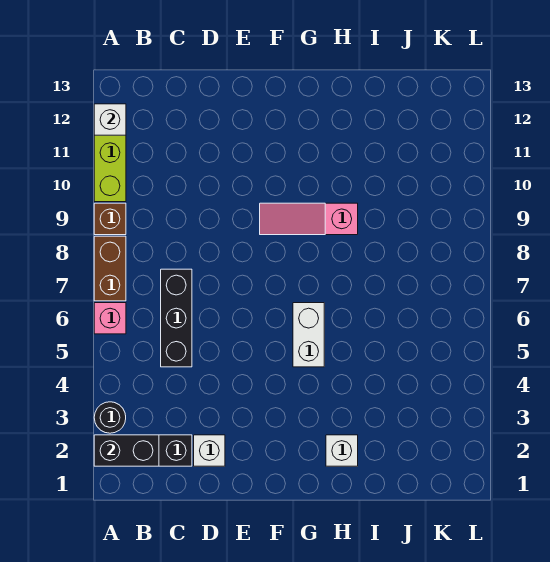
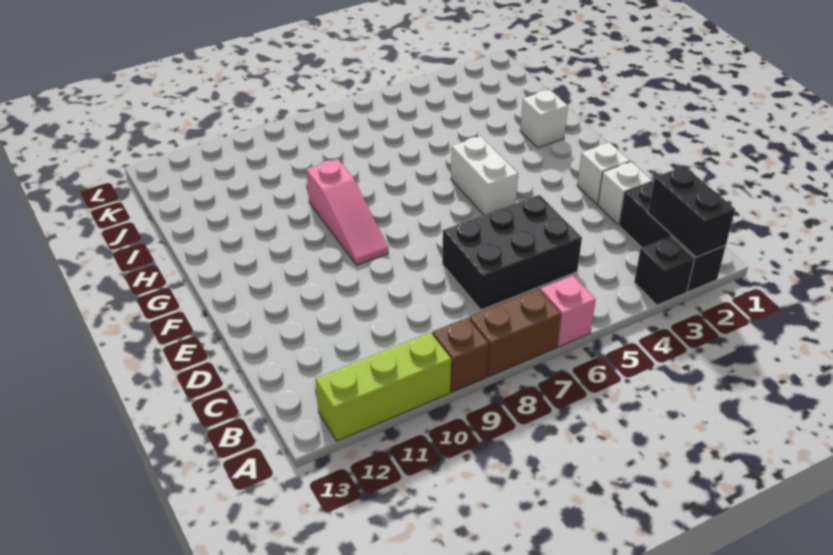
black 1x1 round brick [94,402,126,433] -> black 1x1 brick [634,237,694,305]
white 1x1 brick [94,104,126,135] -> white 1x1 brick moved to [577,143,630,204]
black 1x3 brick [161,269,192,367] -> black 2x3 brick [442,195,582,310]
white 1x2 brick [293,303,324,367] -> white 1x2 brick turned to [451,136,518,215]

